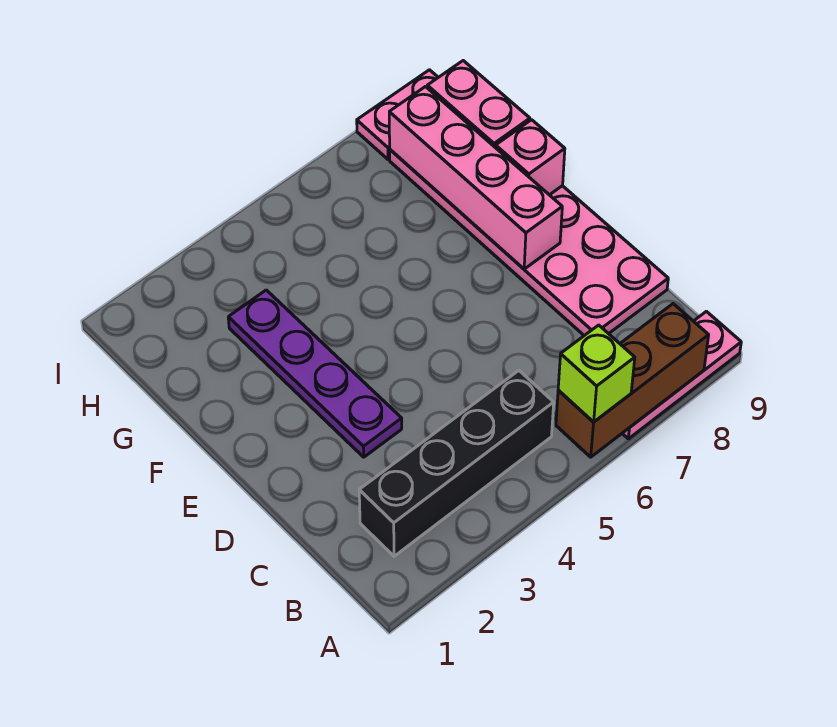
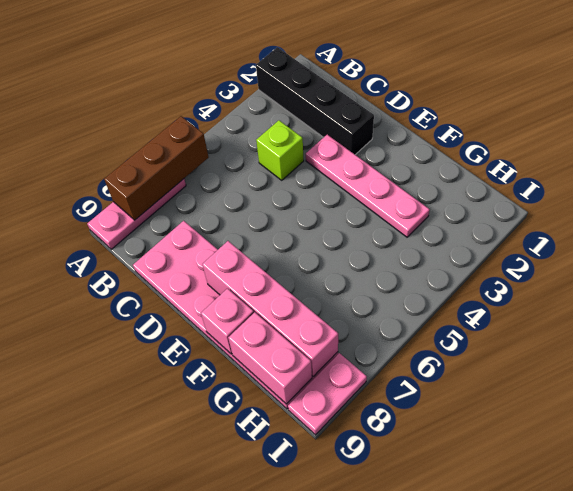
lime 1x1 brick [558,325,635,422] -> lime 1x1 brick moved to [256,120,304,180]
black 1x4 brick [359,371,554,556] -> black 1x4 brick turned to [256,47,374,155]
purple 1x4 plate [228,290,402,457] -> pink 1x4 plate [306,135,430,237]

